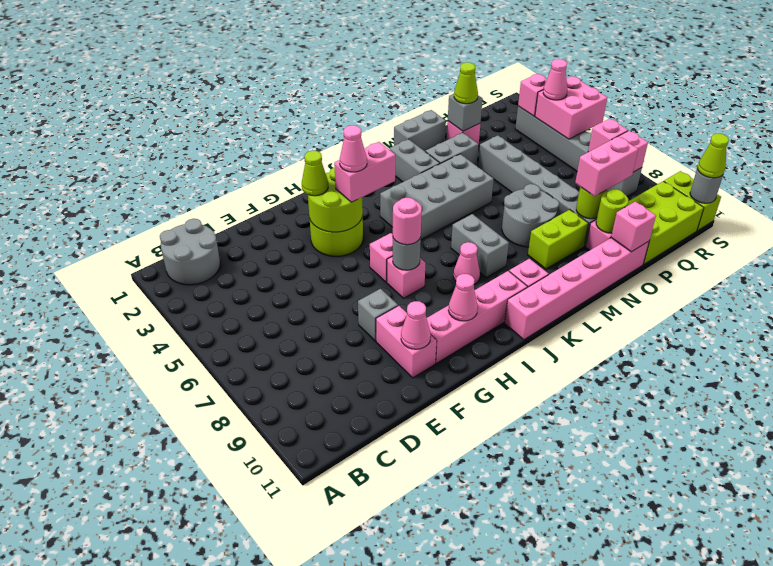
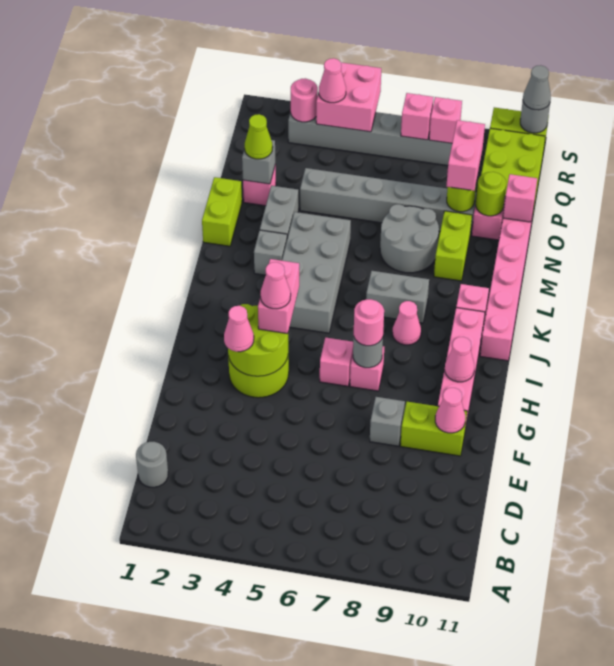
grey 2x2 round brick [160,219,220,285] -> grey 1x1 round brick [136,442,168,487]
pink 1x2 brick [376,306,436,378] -> lime 1x2 brick [400,402,467,456]
lime 1x1 cone [302,151,328,196] -> pink 1x1 cone [224,306,254,352]
grey 1x2 brick [390,139,440,182] -> grey 1x1 brick [254,230,287,275]
grey 1x2 brick [394,110,446,151] -> lime 1x2 brick [202,177,242,246]
pink 1x1 brick [518,74,547,116] -> pink 1x1 round brick [291,78,318,122]
lime 1x1 cone [697,133,729,178] -> grey 1x1 cone [523,65,551,110]

